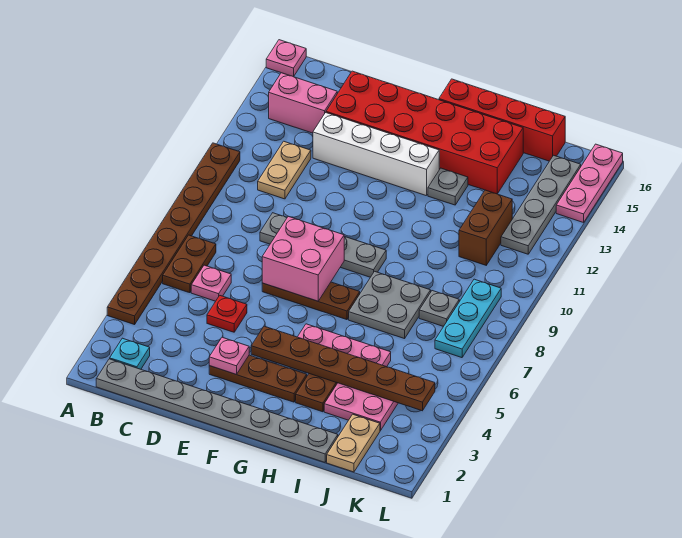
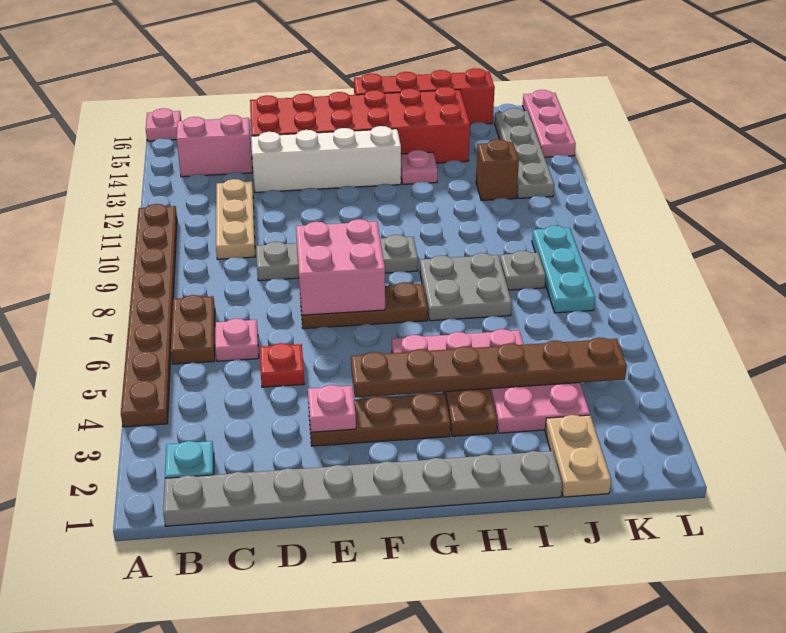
tan 1x2 plate [258,141,311,199] -> tan 1x3 plate [216,179,255,259]
grey 1x1 plate [428,168,468,205] -> pink 1x1 plate [401,150,438,184]
brown 1x2 brick [459,190,512,265] -> brown 1x1 brick [476,139,519,201]

